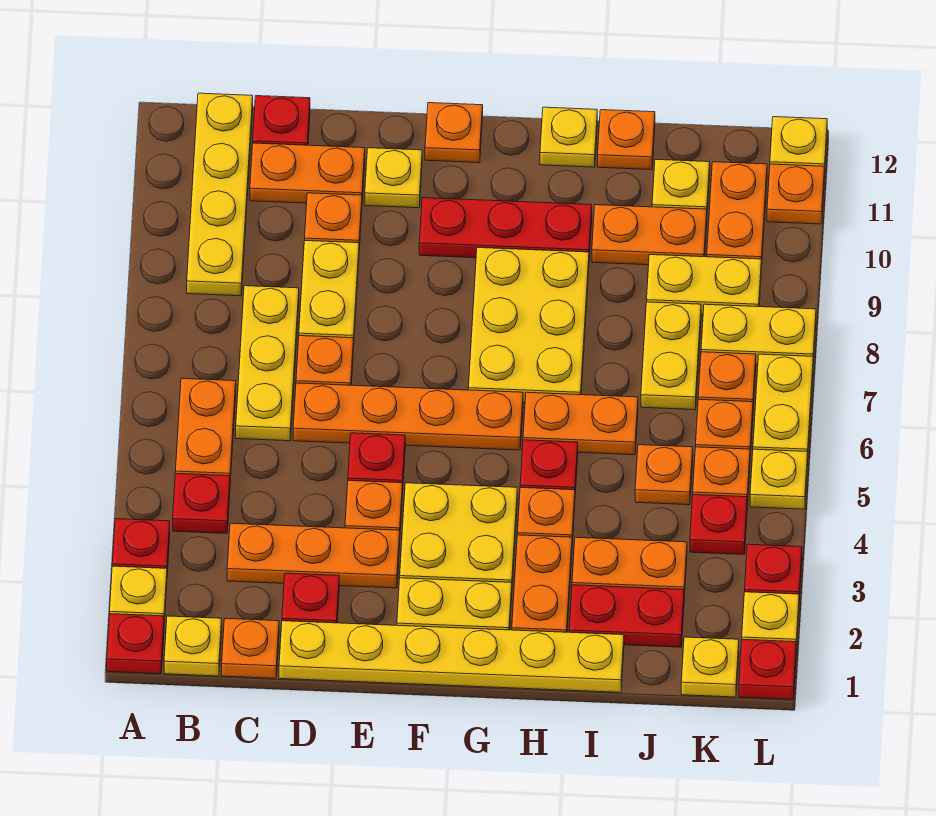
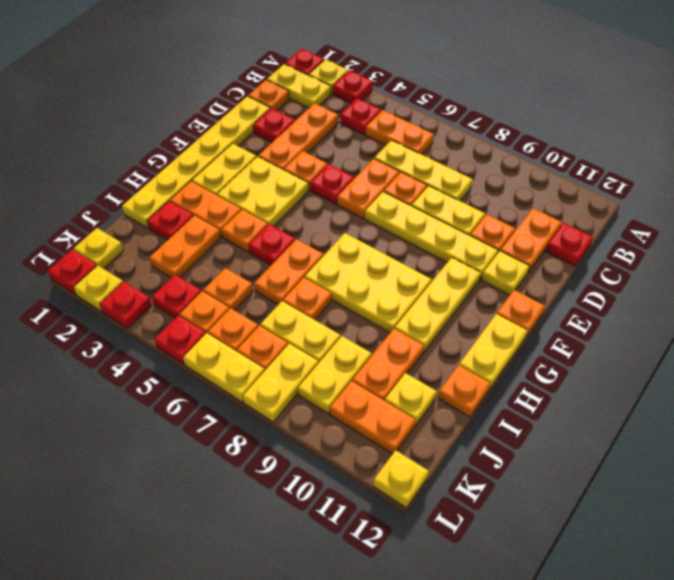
yellow 1x1 plate [164,616,222,676] -> yellow 1x2 plate [267,64,331,108]
yellow 1x4 plate [187,93,253,296] -> yellow 1x4 plate moved to [365,192,498,279]
orange 1x4 plate [293,383,523,450] -> orange 1x2 plate [337,159,400,218]
red 1x3 plate [419,198,592,258] -> yellow 1x3 plate [395,257,481,352]
yellow 1x1 plate [540,107,597,167] -> yellow 1x2 plate [459,314,527,389]
red 1x2 plate [569,585,684,647] -> red 1x1 plate [147,201,193,240]
yellow 1x1 plate [750,449,808,509] -> red 1x1 plate [155,315,206,364]
orange 1x1 plate [767,164,825,224] -> orange 1x1 plate moved to [283,278,332,320]

